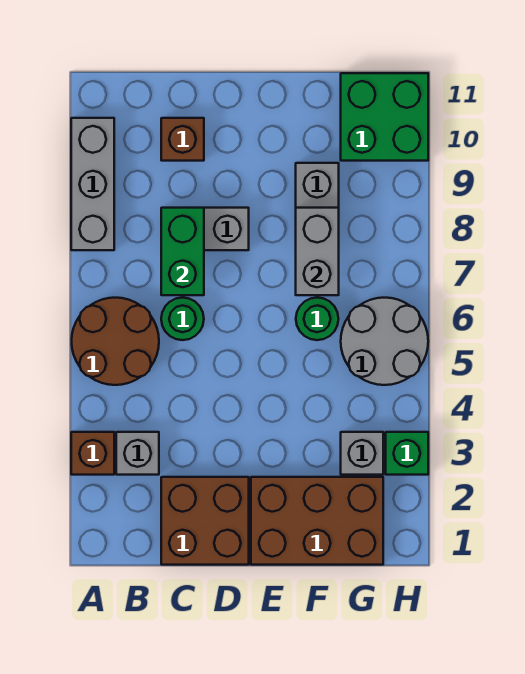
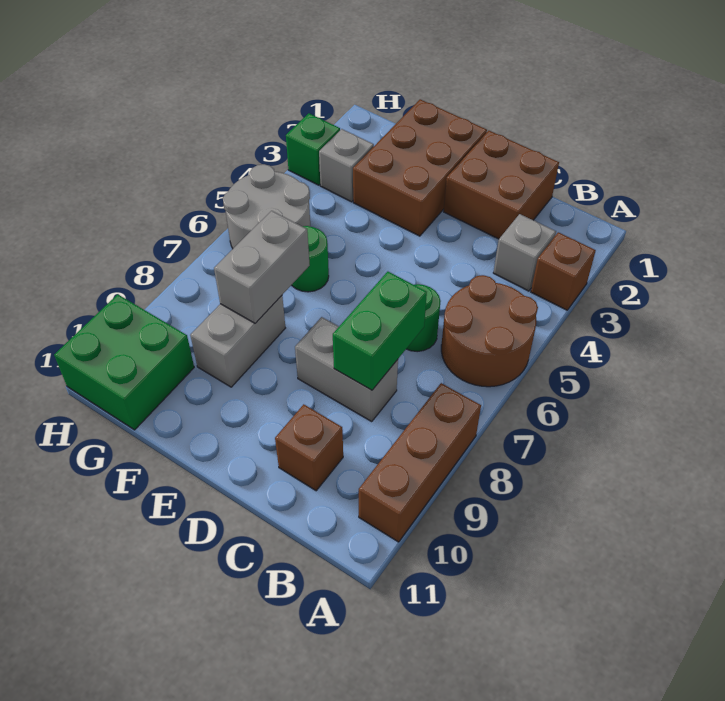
grey 1x3 brick [71,118,114,250] -> brown 1x3 brick [359,383,481,542]
brown 2x3 brick [251,477,383,565] -> brown 2x3 brick turned to [353,99,487,236]

